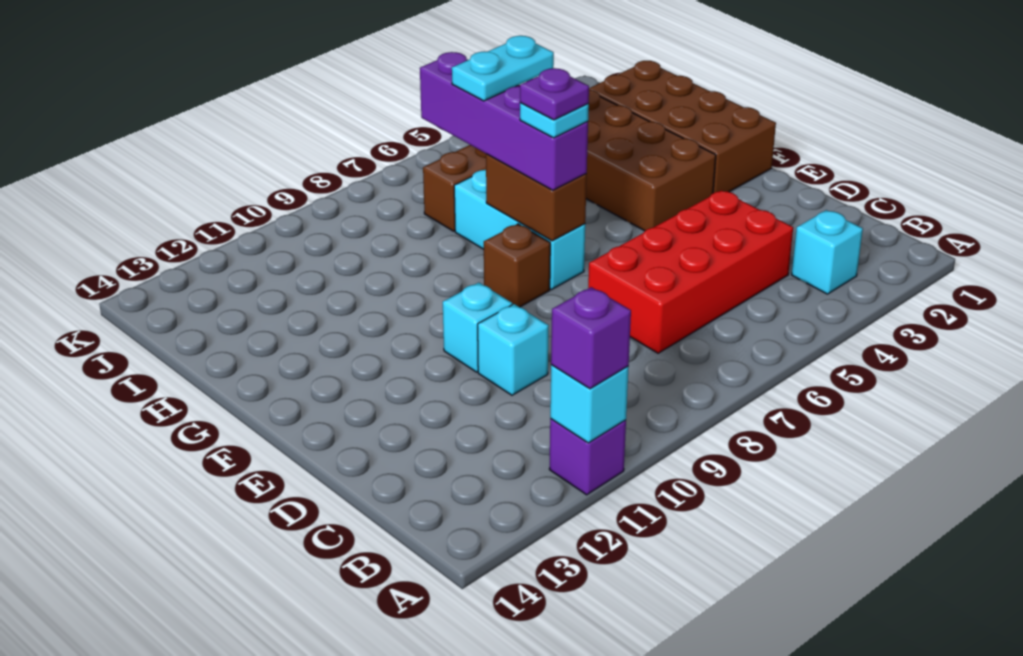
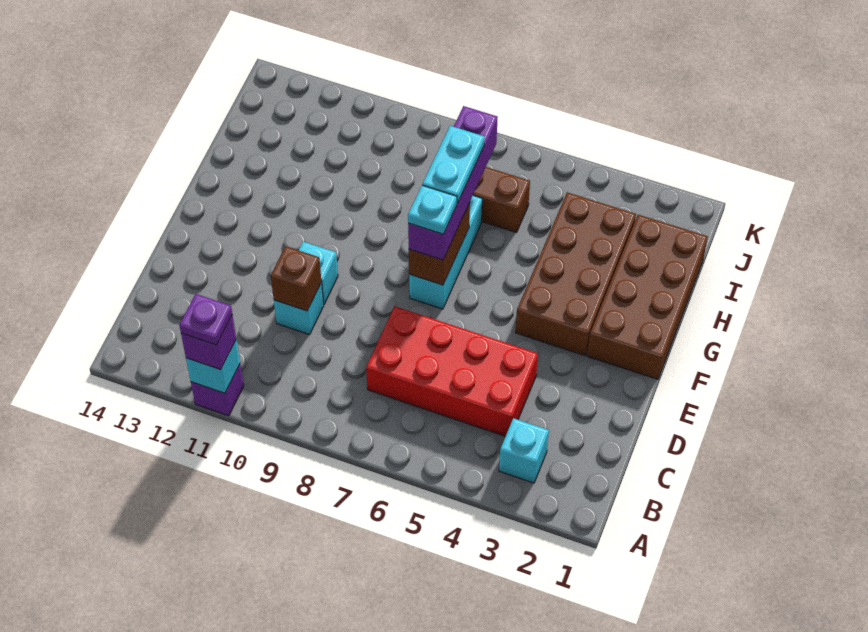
purple 1x1 plate [520,68,589,120] -> purple 1x1 plate moved to [179,294,232,345]
brown 1x1 brick [484,224,550,307] -> brown 1x1 brick moved to [271,246,322,311]
cyan 1x2 plate [452,36,554,101] -> cyan 1x2 plate turned to [422,126,485,203]

